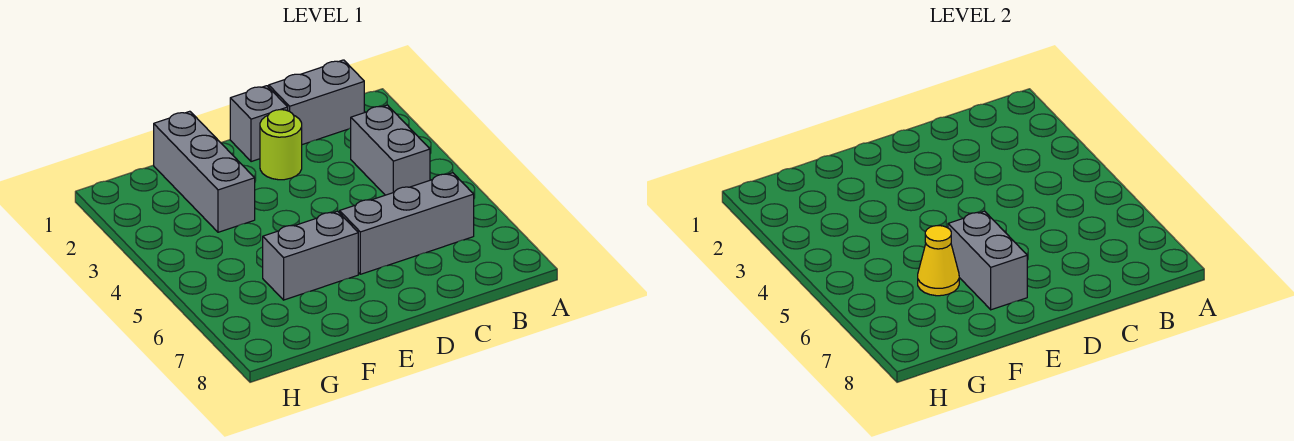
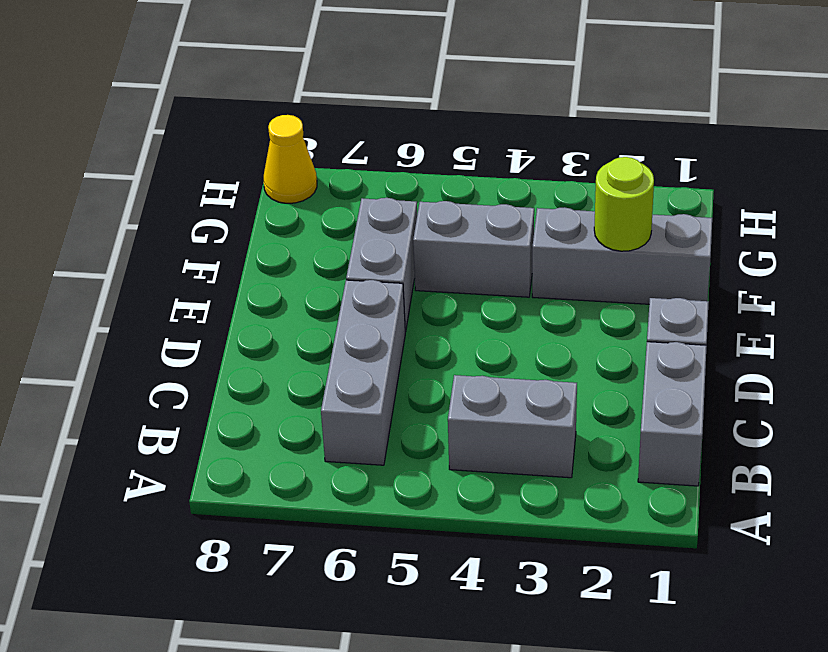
lime 1x1 round brick [260,110,302,180] -> lime 1x1 round brick moved to [594,157,654,251]
grey 1x2 brick [948,211,1027,310] -> grey 1x2 brick moved to [413,201,534,297]
yellow 1x1 cone [918,226,959,296] -> yellow 1x1 cone moved to [264,115,317,203]

